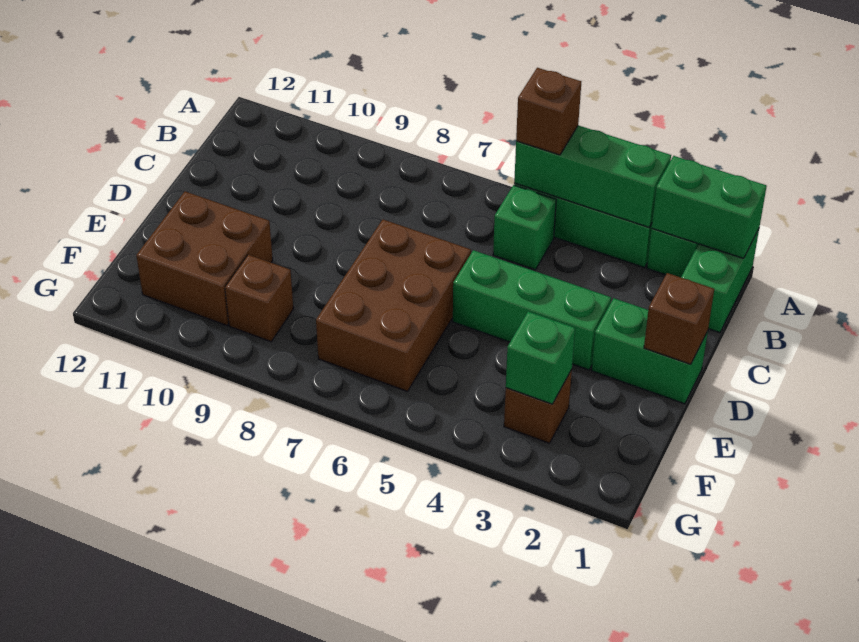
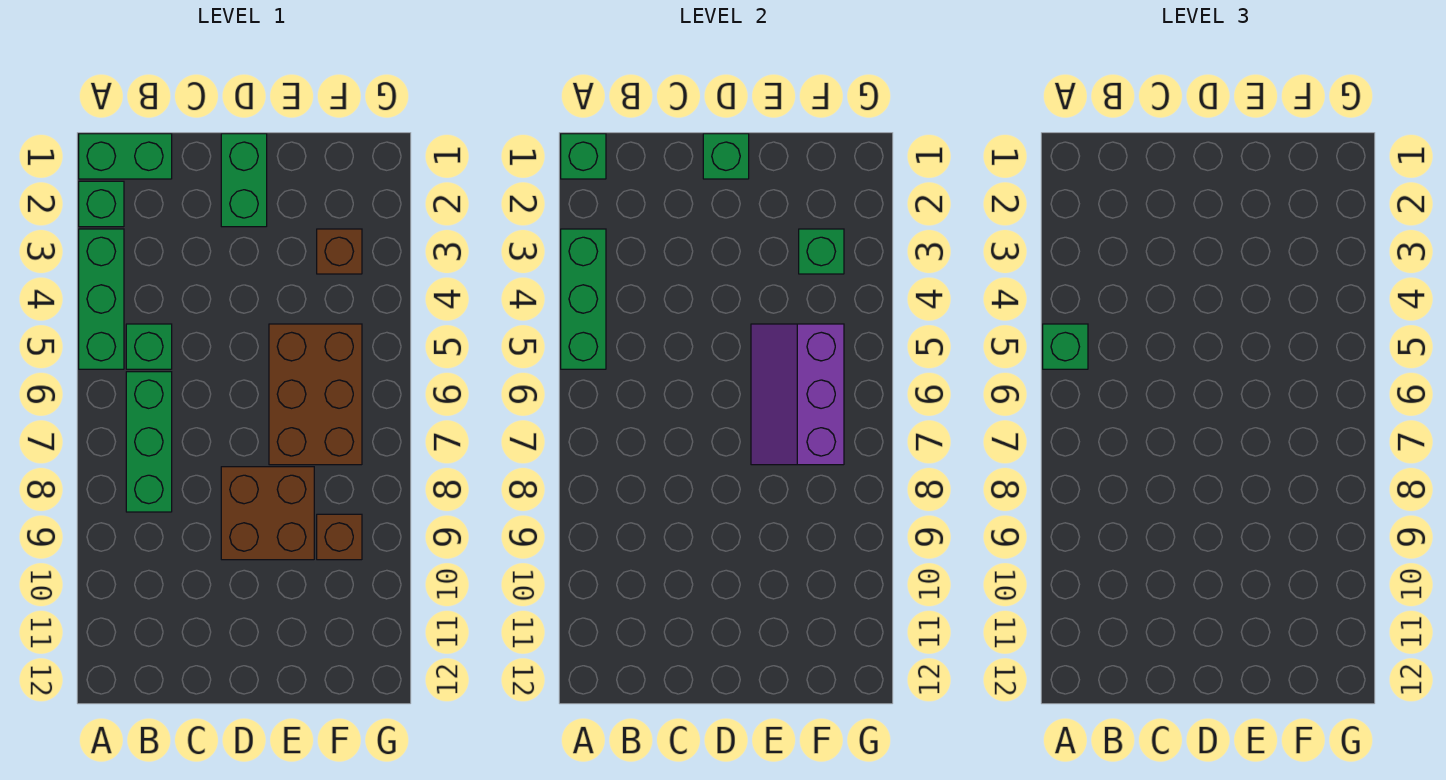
green 1x2 brick [652,156,767,258] -> green 1x1 brick [561,134,606,179]
brown 1x1 brick [516,68,581,155] -> green 1x1 brick [1043,324,1088,369]
brown 1x1 brick [644,273,714,364] -> green 1x1 brick [703,134,749,179]
green 1x3 brick [453,250,611,370] -> green 1x3 brick moved to [126,372,172,512]
brown 2x3 brick [316,220,471,391] -> brown 2x3 brick turned to [269,324,362,465]
none -> purple 2x3 slope [751,324,844,465]
brown 2x2 brick [136,191,273,325] -> brown 2x2 brick moved to [221,467,314,560]

